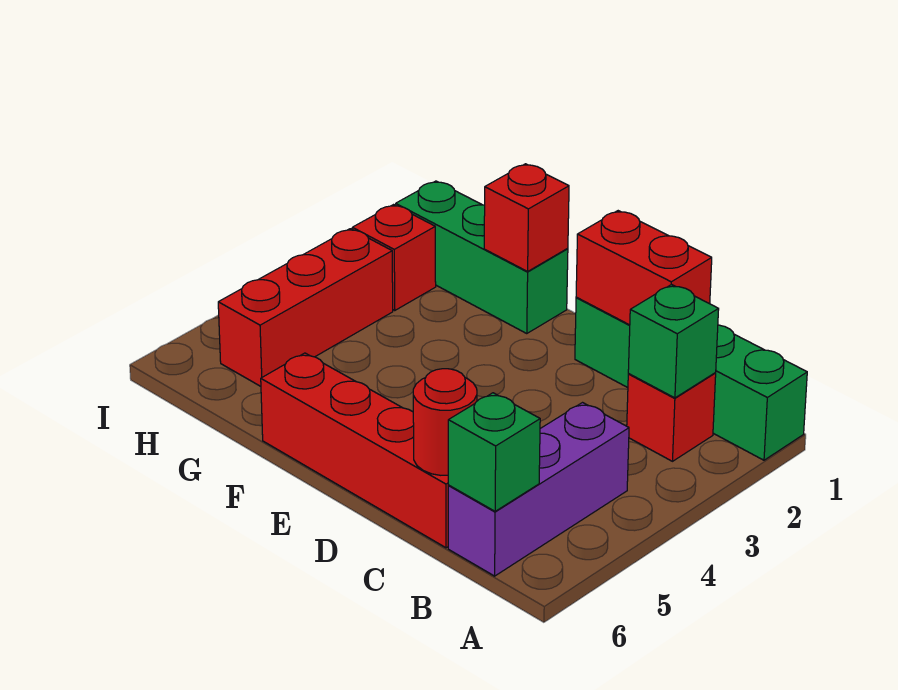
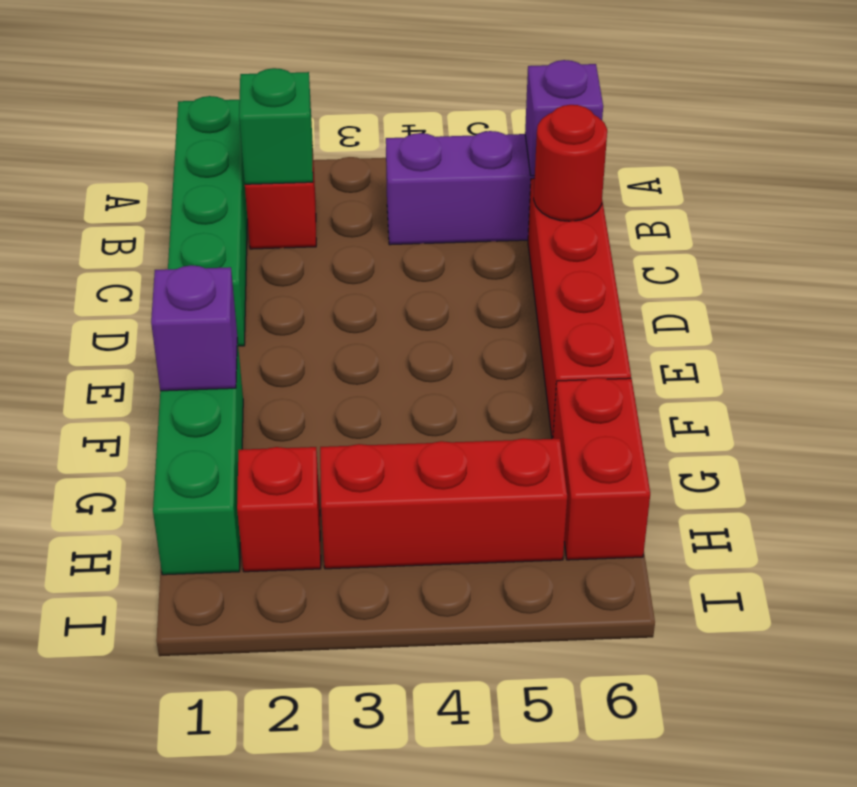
green 1x1 brick [448,393,540,511] -> purple 1x1 brick [525,60,603,176]
red 1x2 brick [576,211,712,325] -> red 1x2 brick moved to [553,378,650,560]
red 1x1 brick [484,164,569,271] -> purple 1x1 brick [151,265,237,391]

